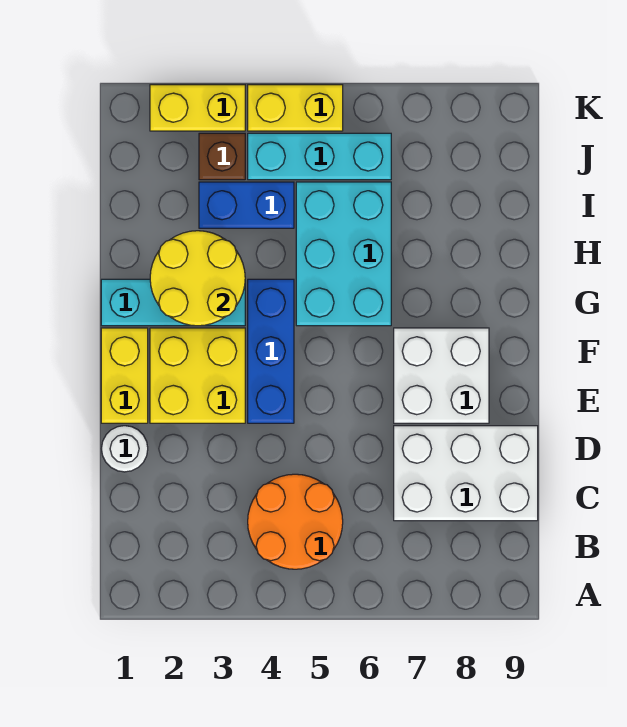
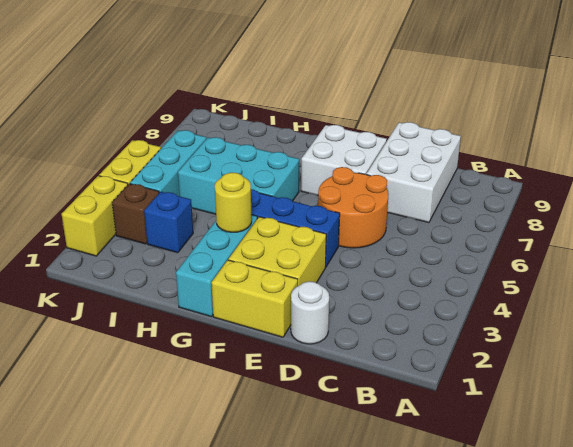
orange 2x2 round brick [248,474,343,569] -> orange 2x2 round brick moved to [318,167,389,248]
yellow 2x2 round brick [150,231,245,326] -> yellow 1x1 round brick [215,172,252,232]
blue 1x2 brick [199,182,294,228] -> blue 1x1 brick [144,192,193,253]

